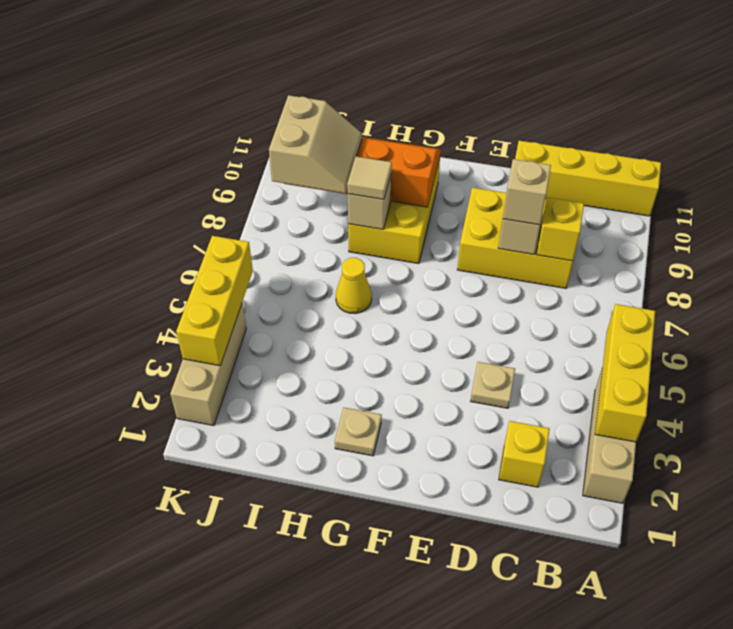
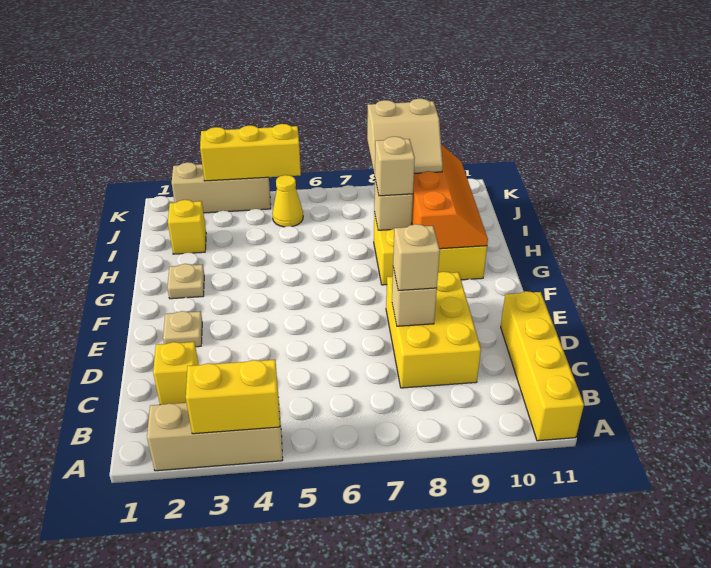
yellow 1x3 brick [595,304,655,442] -> yellow 1x2 brick [186,360,280,434]
yellow 1x1 brick [537,197,584,261] -> yellow 1x1 brick moved to [168,200,206,254]
tan 1x1 plate [471,362,515,408] -> tan 1x1 plate moved to [163,311,202,347]
yellow 1x1 cone [336,258,372,314] -> yellow 1x1 cone moved to [272,175,303,227]
tan 1x1 tile [347,156,392,199] -> tan 1x1 brick [375,137,415,196]

